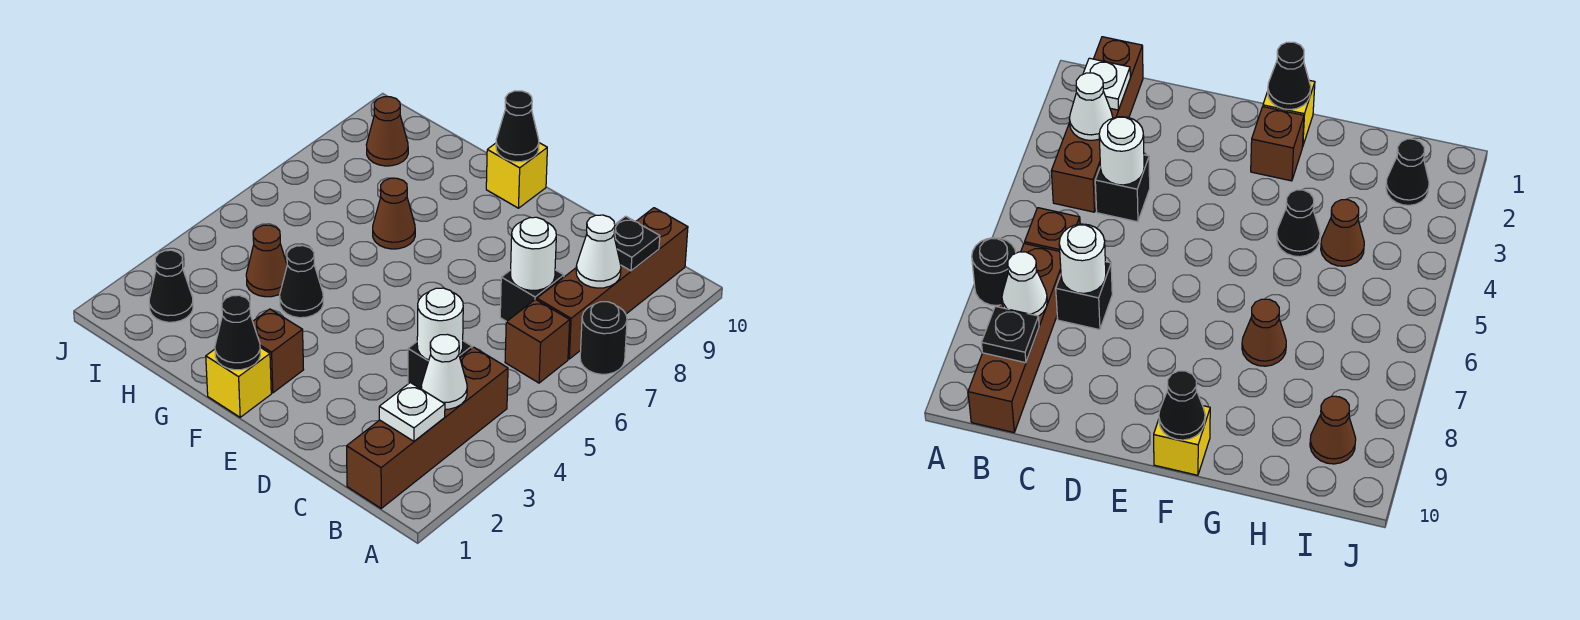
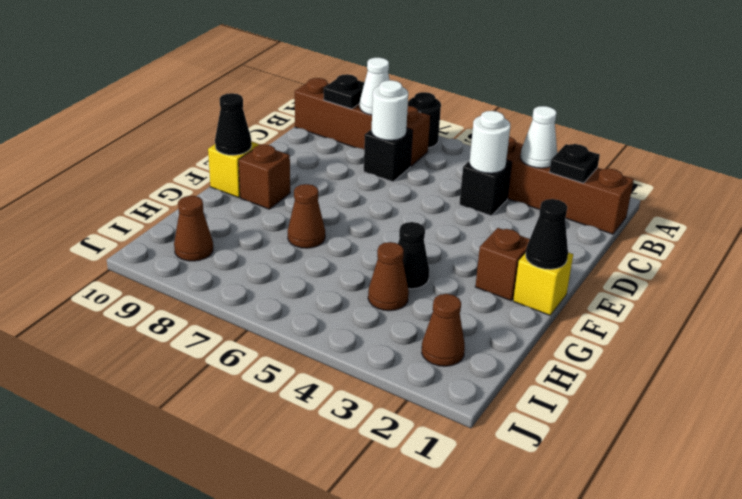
white 1x1 plate [379,383,445,441] -> black 1x1 plate [550,144,600,183]
brown 1x1 brick [505,300,570,383] -> brown 1x1 brick moved to [239,145,290,209]
black 1x1 cone [149,250,193,322] -> brown 1x1 cone [422,294,465,366]

